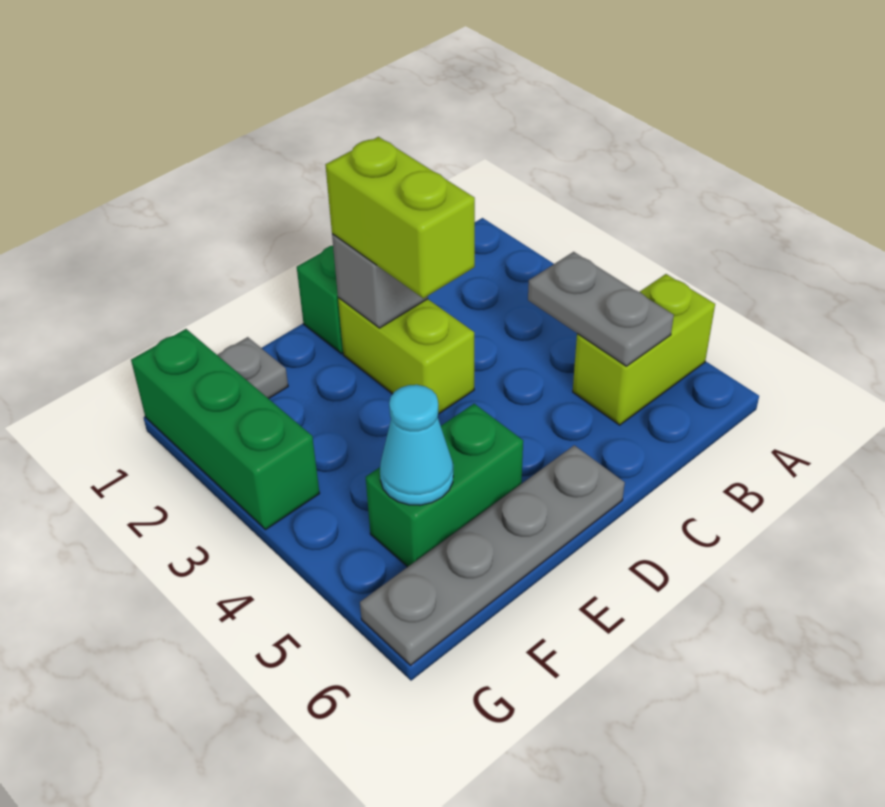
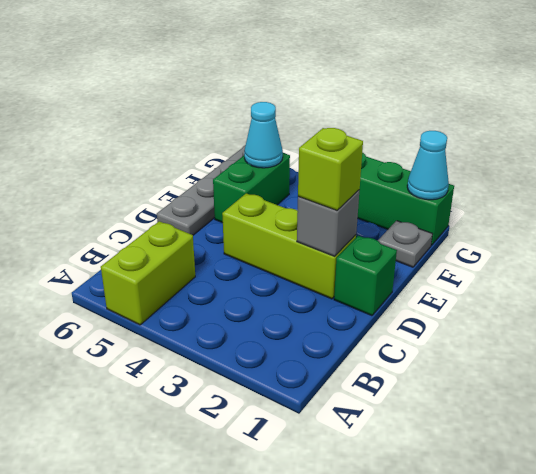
grey 1x2 plate [528,252,674,366] -> none
lime 1x2 brick [338,298,474,414] -> lime 1x3 brick [222,193,356,299]
lime 1x2 brick [326,137,475,298] -> lime 1x1 brick [298,128,363,210]
none -> cyan 1x1 cone [407,131,449,200]

